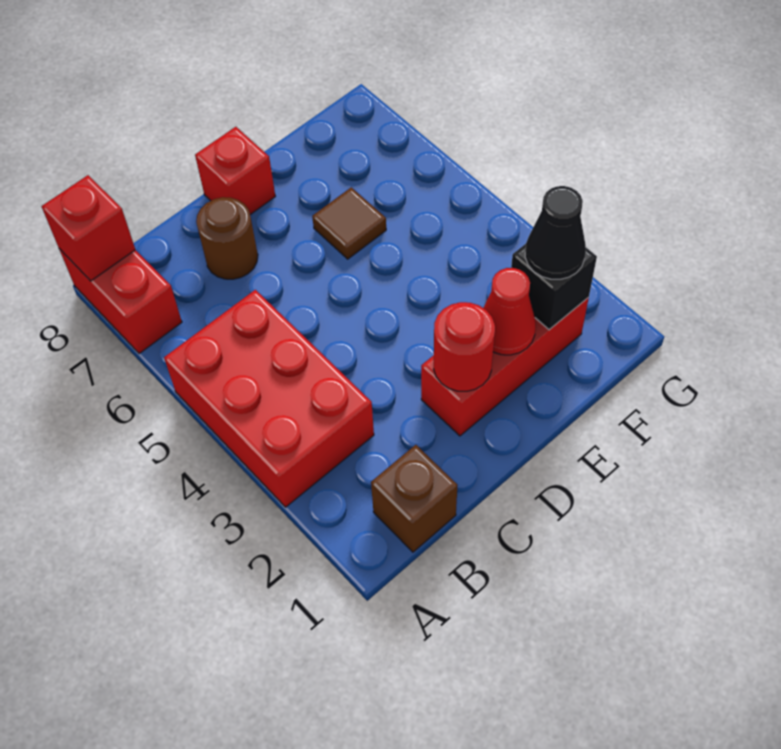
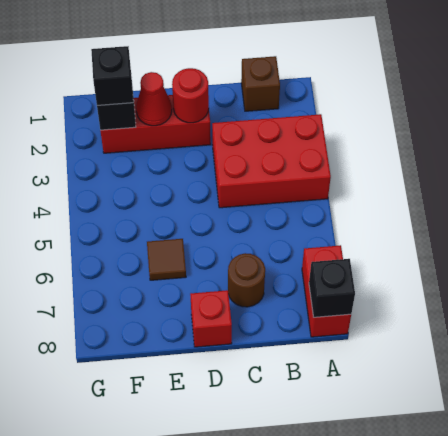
red 2x3 brick [164,290,374,507] -> red 2x3 brick turned to [212,114,331,208]
red 1x1 brick [42,175,135,281] -> black 1x1 brick [309,259,355,317]
black 1x1 cone [525,186,586,279] -> black 1x1 brick [91,46,133,105]

